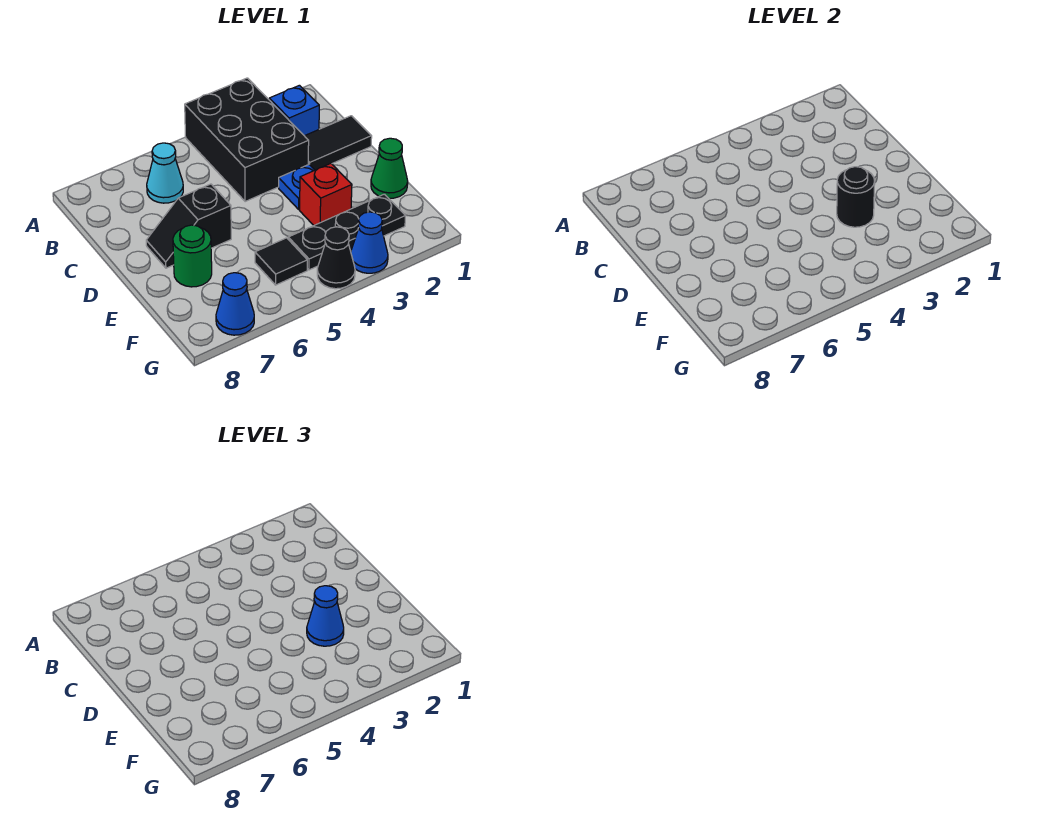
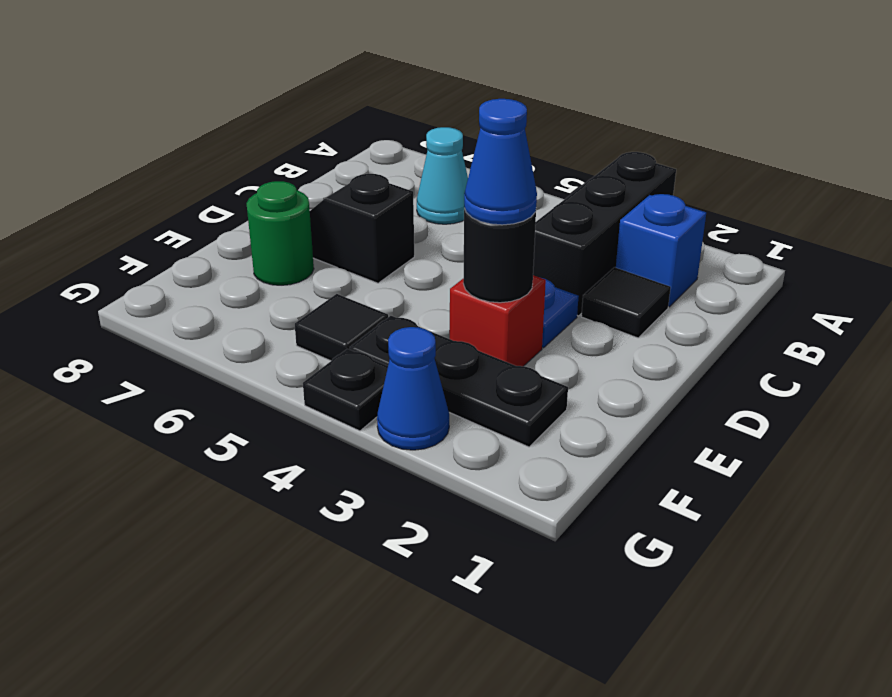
black 2x3 brick [185,78,309,202] -> black 1x3 brick [533,152,676,316]
black 1x2 tile [305,116,372,170] -> black 1x1 tile [581,267,671,338]
green 1x1 cone [371,138,408,198] -> none
black 1x1 cone [317,227,355,289] -> black 1x1 plate [303,349,388,431]
blue 1x1 cone [216,273,254,335] -> none

